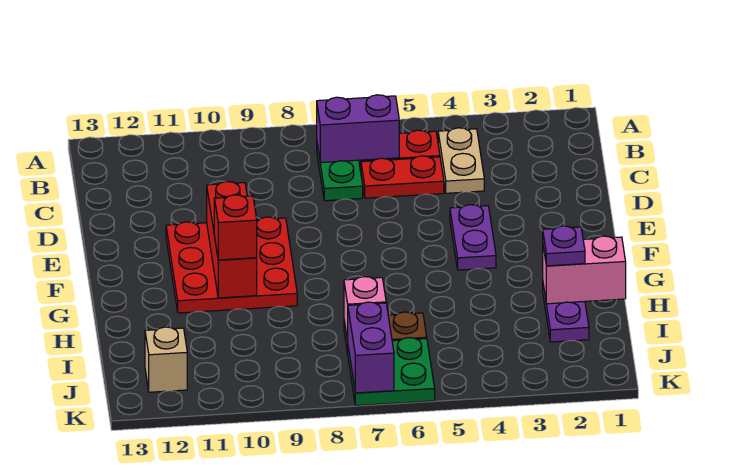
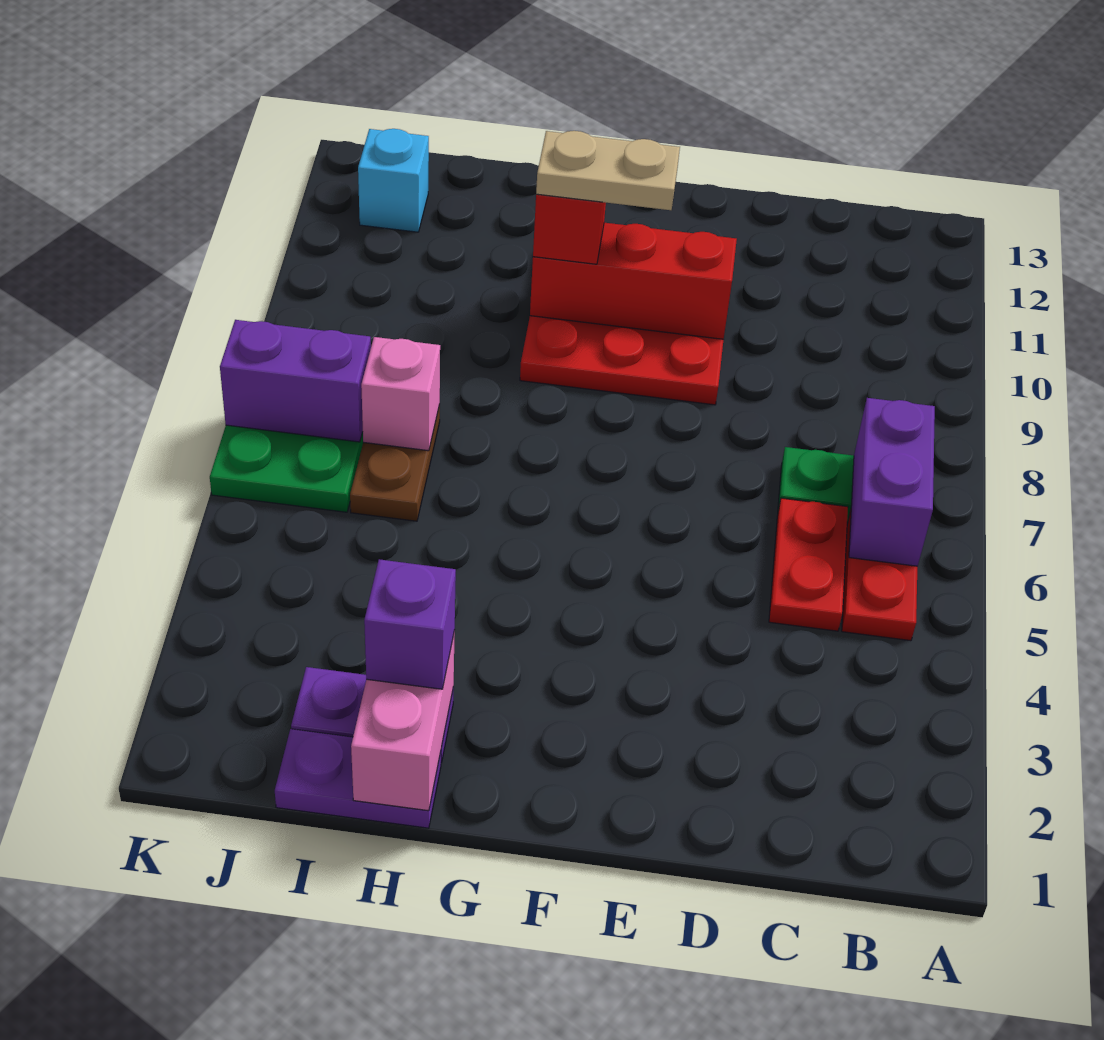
tan 1x2 plate [438,128,484,193] -> tan 1x2 plate moved to [536,131,680,210]
purple 1x2 plate [450,205,496,270] -> purple 1x2 plate moved to [275,729,441,828]
purple 1x1 plate [543,226,585,266] -> purple 1x1 brick [364,559,456,689]
tan 1x1 brick [145,327,187,392] -> cyan 1x1 brick [358,129,429,232]

